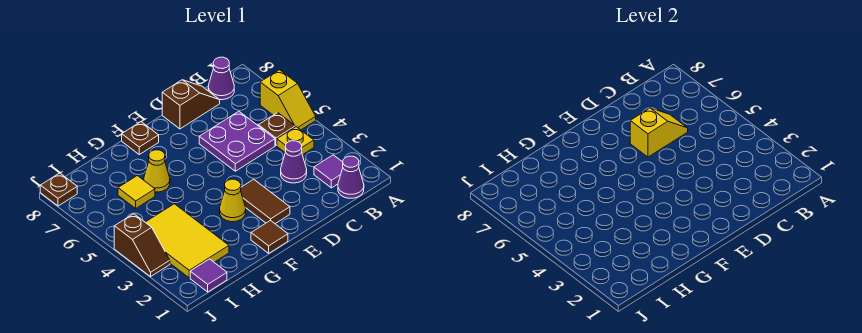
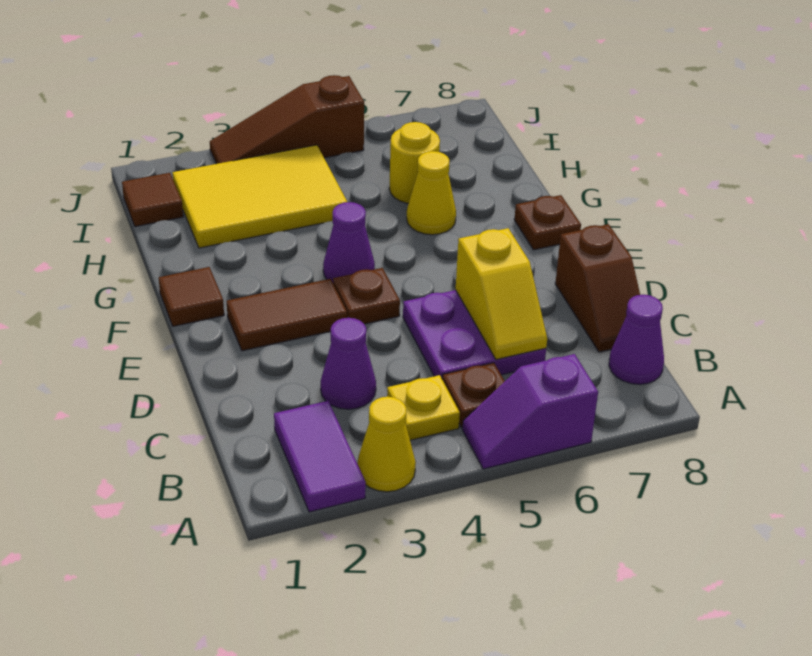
yellow 1x2 slope [260,70,316,130] -> purple 1x2 slope [462,354,598,469]
purple 1x1 cone [338,156,364,198] -> purple 1x1 cone moved to [323,202,375,282]
purple 1x1 tile [314,155,343,188] -> purple 1x2 tile [274,401,366,512]
yellow 1x1 cone [220,179,246,222] -> yellow 1x1 cone moved to [357,397,416,492]
yellow 1x1 tile [118,176,155,208] -> yellow 1x1 round brick [389,122,440,203]
purple 1x1 tile [190,259,227,292] -> brown 1x1 tile [122,173,183,227]
brown 1x2 slope [114,214,170,277] -> brown 1x3 slope [210,75,364,164]
brown 1x1 plate [40,173,77,206] -> brown 1x1 plate moved to [333,268,400,324]

